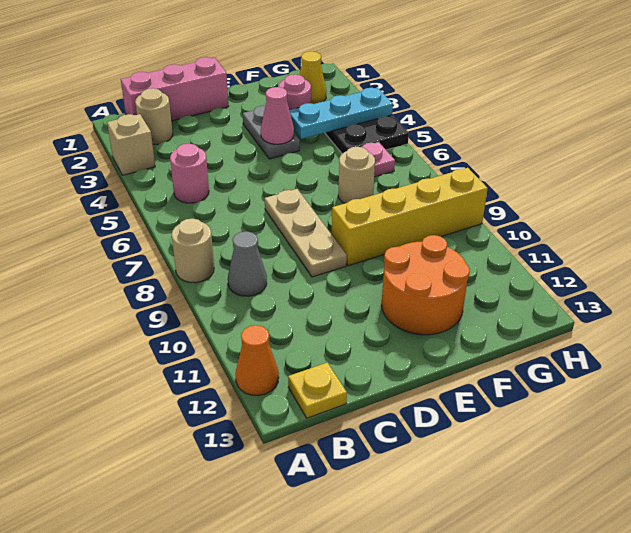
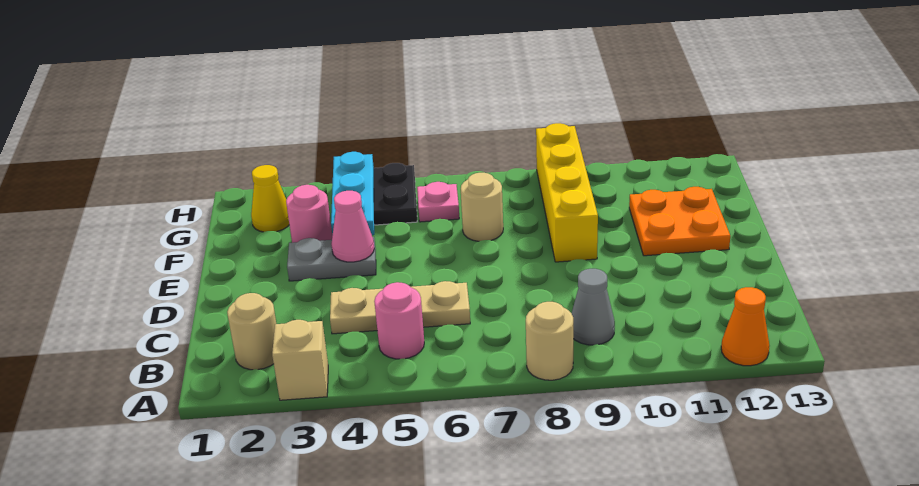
pink 1x3 brick [121,57,229,121] -> none
yellow 1x1 plate [288,363,347,418] -> none
tan 1x3 plate [265,189,347,277] -> tan 1x3 plate moved to [330,281,470,334]
orange 2x2 round brick [382,235,470,335] -> orange 2x2 plate [629,187,730,256]

